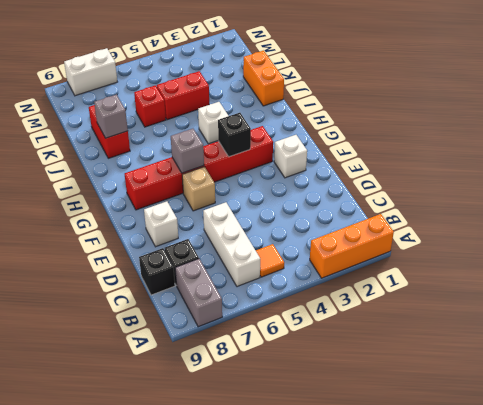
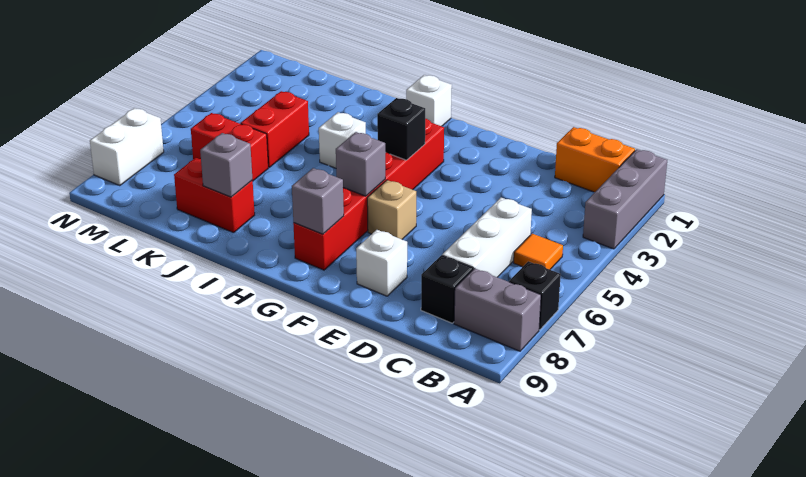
orange 1x3 brick [310,214,394,278] -> grey 1x3 brick [583,149,667,249]
white 1x3 brick [203,202,260,287] -> white 1x3 brick turned to [442,198,532,277]
black 1x1 brick [139,248,175,295] -> black 1x1 brick moved to [509,261,561,330]
white 1x1 brick [274,135,307,178] -> white 1x1 brick moved to [406,75,452,126]
none -> grey 1x1 brick [292,168,344,234]
orange 1x2 brick [243,51,284,106] -> orange 1x2 brick moved to [555,127,635,192]
red 1x1 brick [134,86,166,127] -> red 1x2 brick [191,113,268,181]

